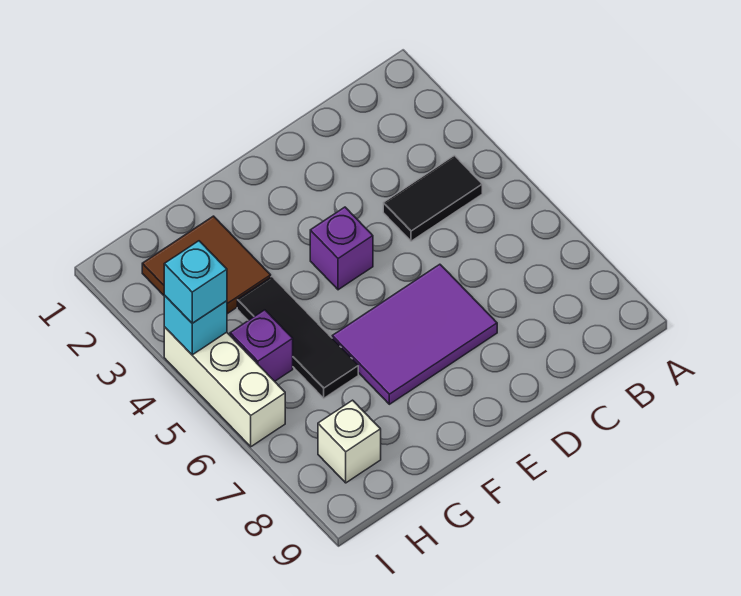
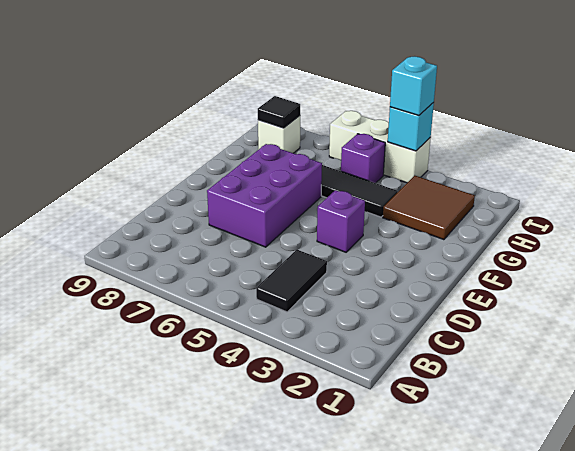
purple 2x3 tile [332,264,497,404] -> purple 2x3 brick [207,144,322,247]
none -> black 1x1 tile [258,96,300,128]

